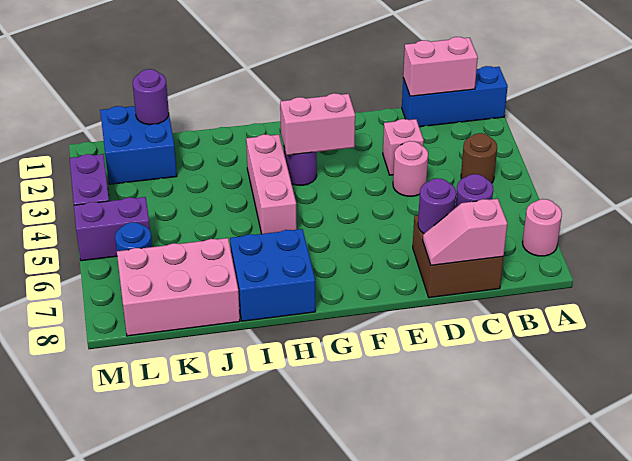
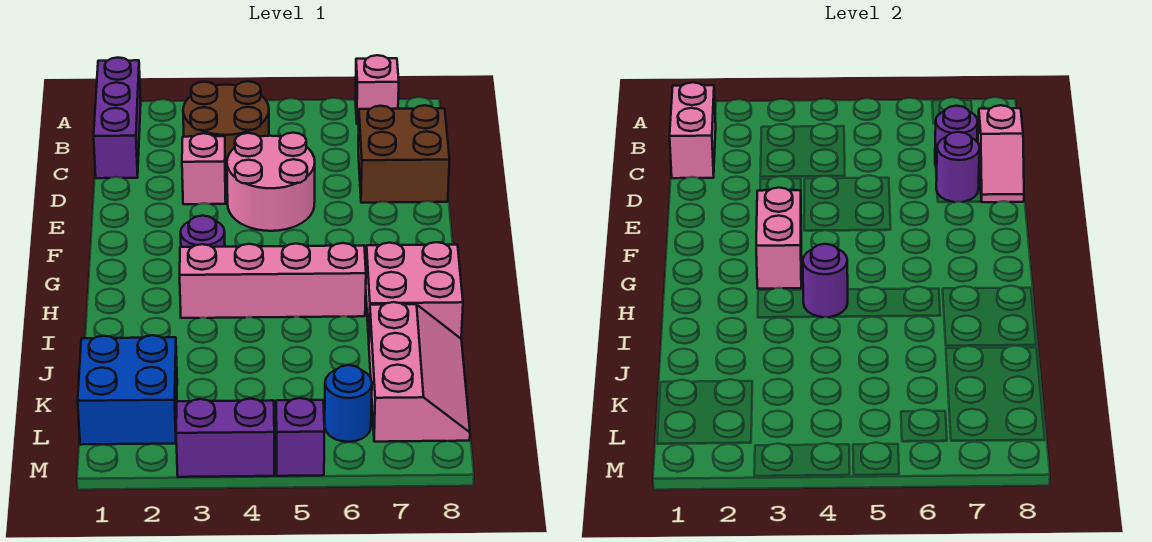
blue 1x3 brick [402,66,508,127] -> purple 1x3 brick [94,58,141,178]
pink 1x1 round brick [522,199,562,256] -> pink 1x1 brick [355,55,399,124]
brown 1x1 round brick [461,133,497,183] -> brown 2x2 round brick [183,81,269,177]
pink 1x1 round brick [393,141,428,196] -> pink 2x2 round brick [227,133,315,231]
pink 1x3 brick [246,134,297,234] -> pink 1x4 brick [180,243,366,318]
blue 2x2 brick [230,229,315,321] -> pink 2x2 brick [366,242,463,338]
pink 2x3 brick [117,238,240,336] -> pink 2x3 slope [369,302,470,442]
purple 1x1 round brick [133,69,169,125] -> purple 1x1 round brick moved to [803,244,848,317]
purple 1x2 brick [74,197,150,261] -> purple 1x1 brick [276,398,324,476]

